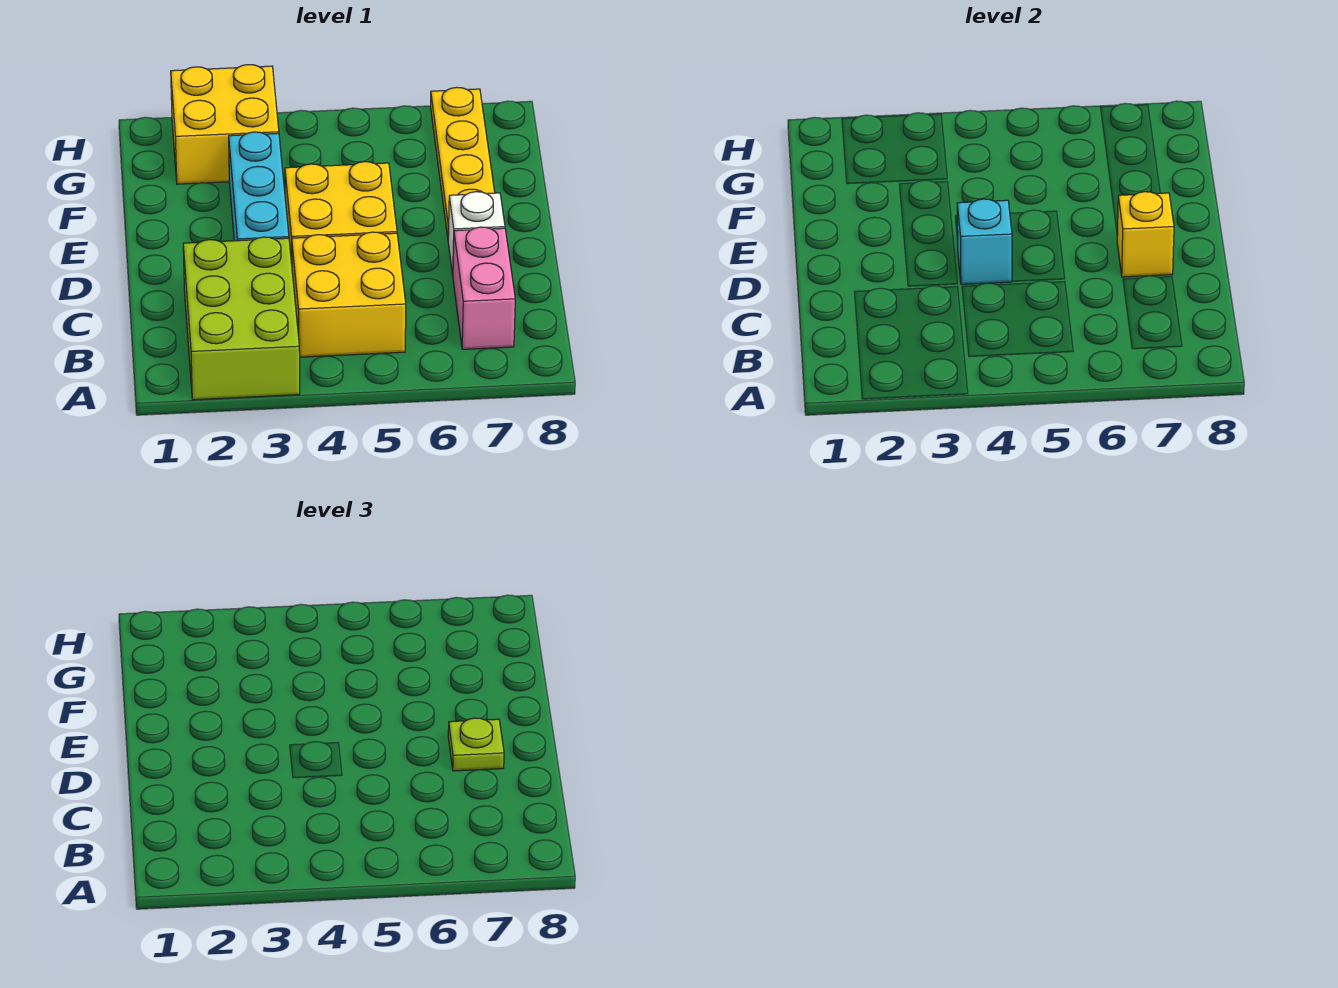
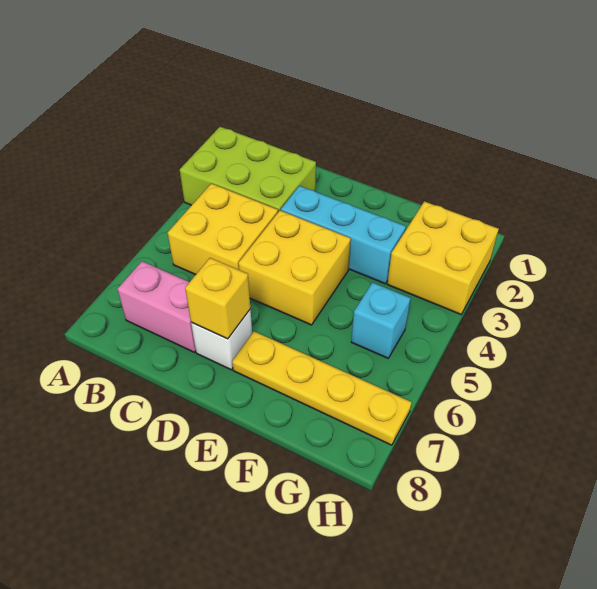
cyan 1x1 brick [957,199,1012,284] -> cyan 1x1 brick moved to [351,283,411,358]
lime 1x1 plate [448,718,504,771] -> none

